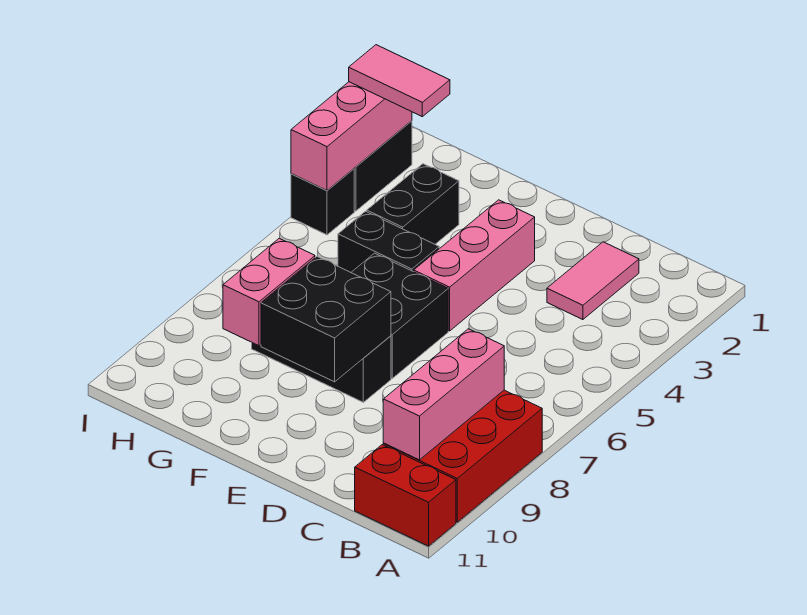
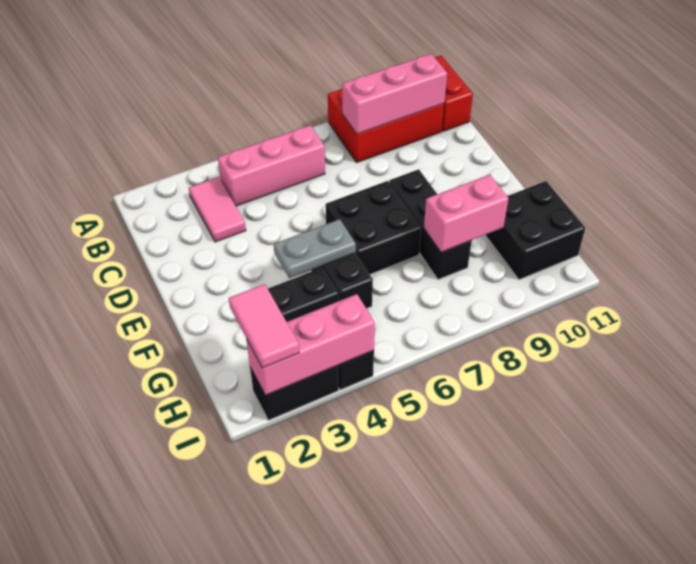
pink 1x2 tile [547,242,639,320] -> pink 1x2 tile turned to [189,177,246,242]
pink 1x3 brick [414,200,535,331] -> pink 1x3 brick moved to [218,125,325,206]
black 2x2 brick [261,256,391,382] -> black 2x2 brick moved to [485,181,585,280]
none -> grey 1x2 plate [274,219,356,278]

